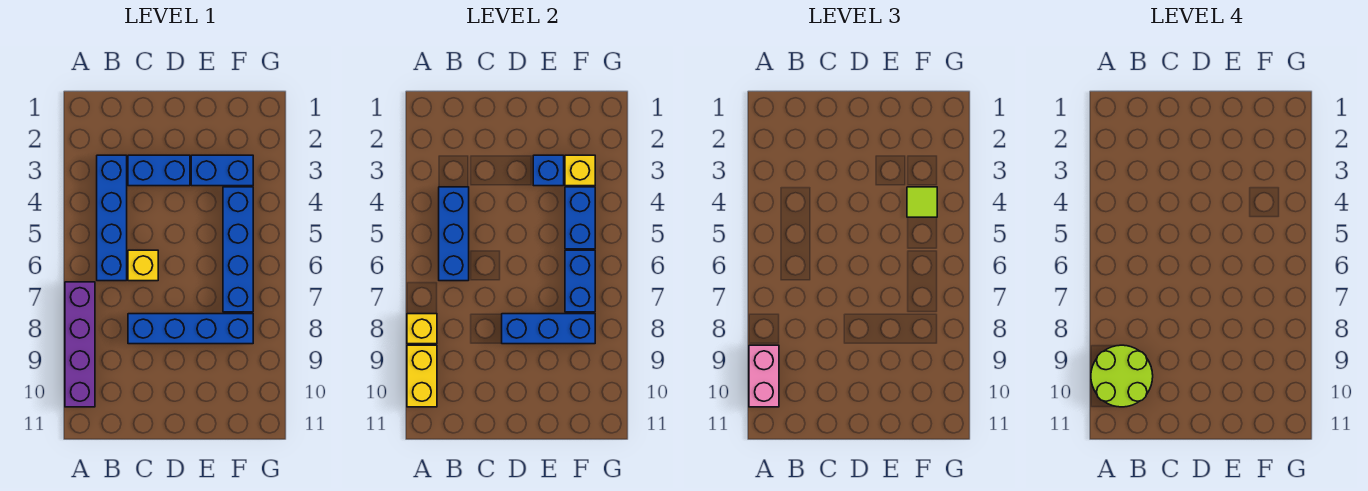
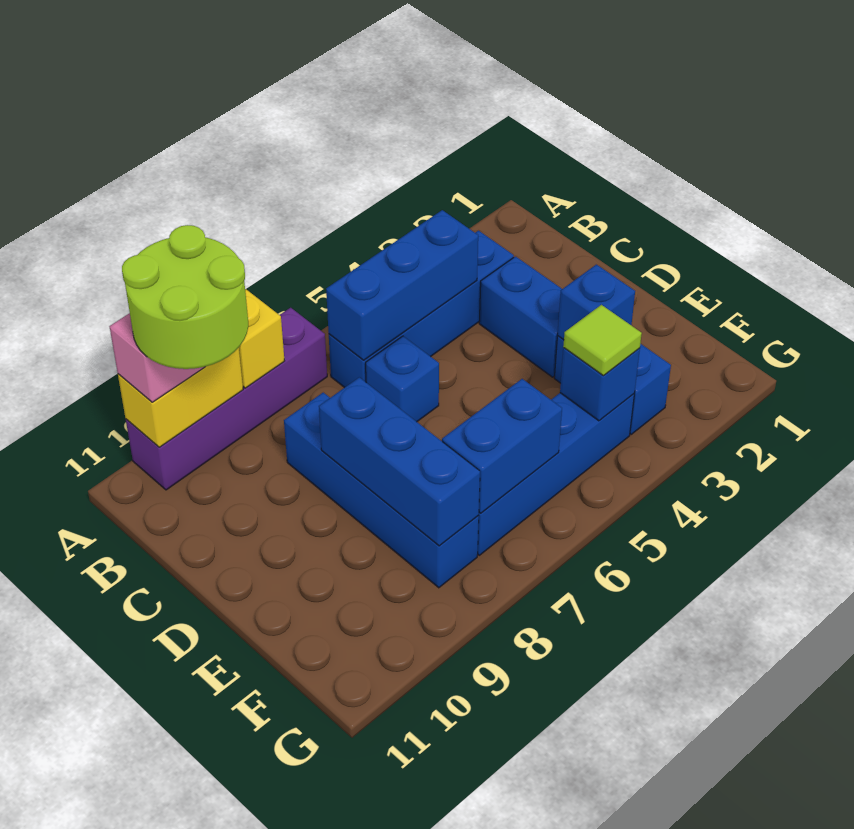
yellow 1x1 brick [128,250,158,281] -> blue 1x1 brick [366,336,439,422]
yellow 1x1 brick [565,155,595,186] -> none
blue 1x2 brick [565,187,595,249] -> blue 1x1 brick [560,348,640,421]

